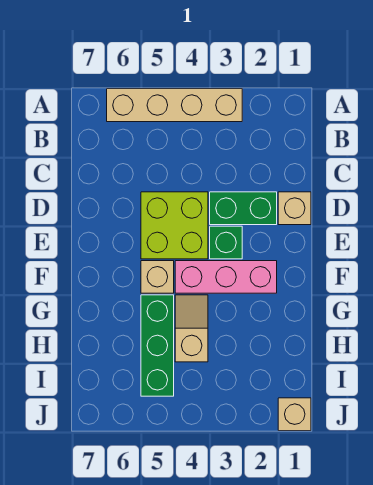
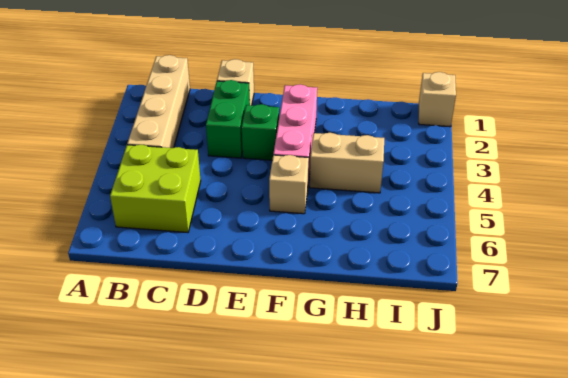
tan 1x4 brick [107,89,242,122] -> tan 1x4 brick moved to [127,55,190,148]
lime 2x2 brick [141,192,208,259] -> lime 2x2 brick moved to [110,145,201,233]
tan 1x2 slope [175,295,208,362] -> tan 1x2 brick [310,133,384,193]
green 1x3 brick [141,295,174,396] -> none

